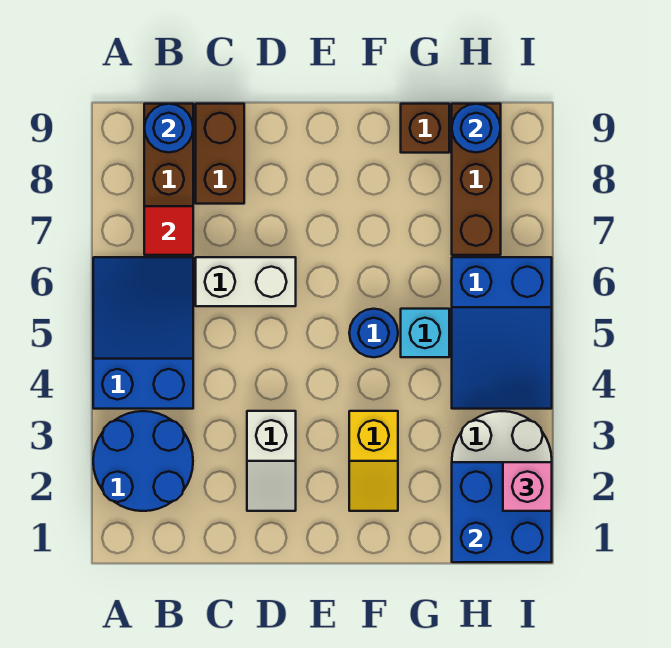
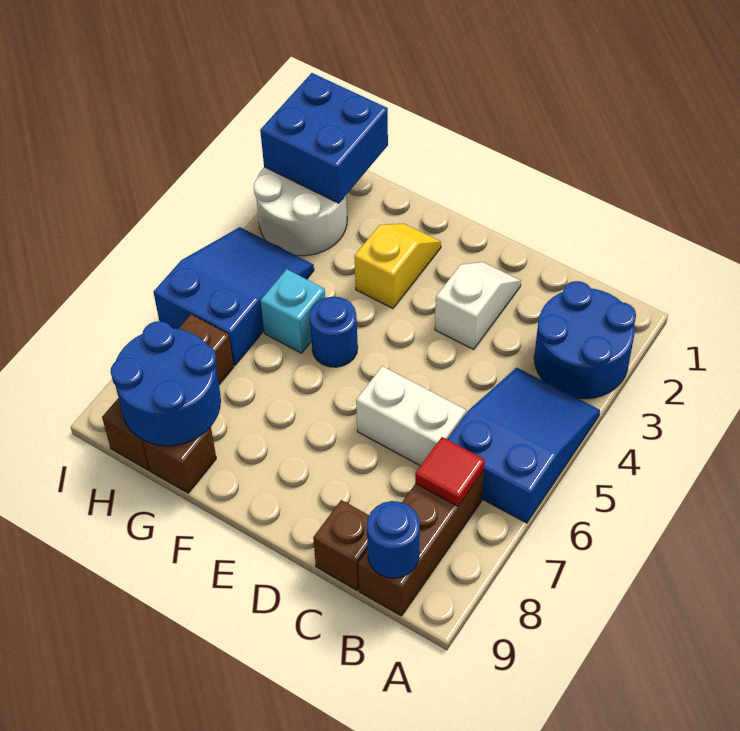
blue 2x3 slope [93,257,193,409] -> blue 2x3 slope turned to [447,368,600,523]
brown 1x2 brick [196,104,244,204] -> brown 1x1 brick [313,500,369,590]
blue 1x1 round brick [452,104,501,152] -> blue 2x2 round brick [110,321,221,446]
pink 1x1 brick [503,462,552,511] -> none

